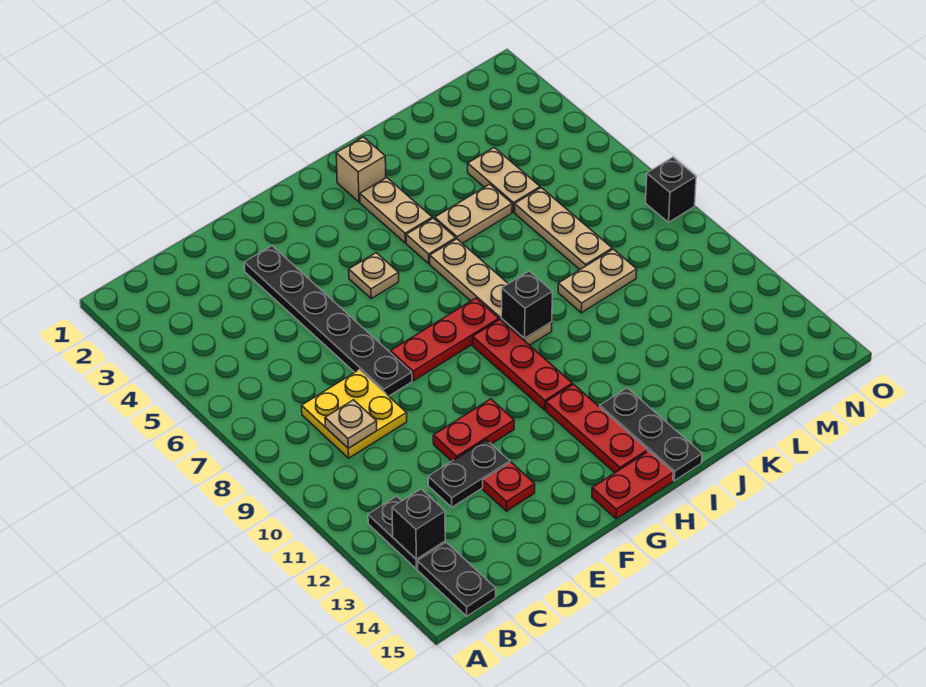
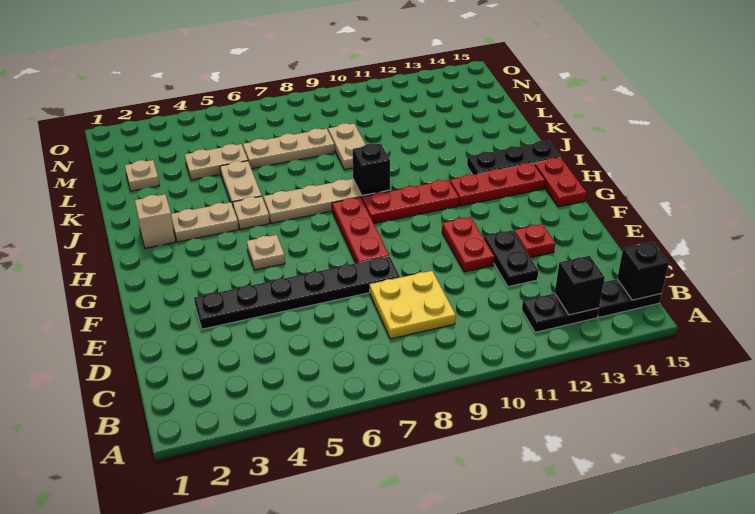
tan 1x1 plate [325,400,377,448] -> tan 1x1 plate moved to [125,160,159,191]
black 1x1 brick [646,157,696,222] -> black 1x1 brick moved to [617,242,669,300]

